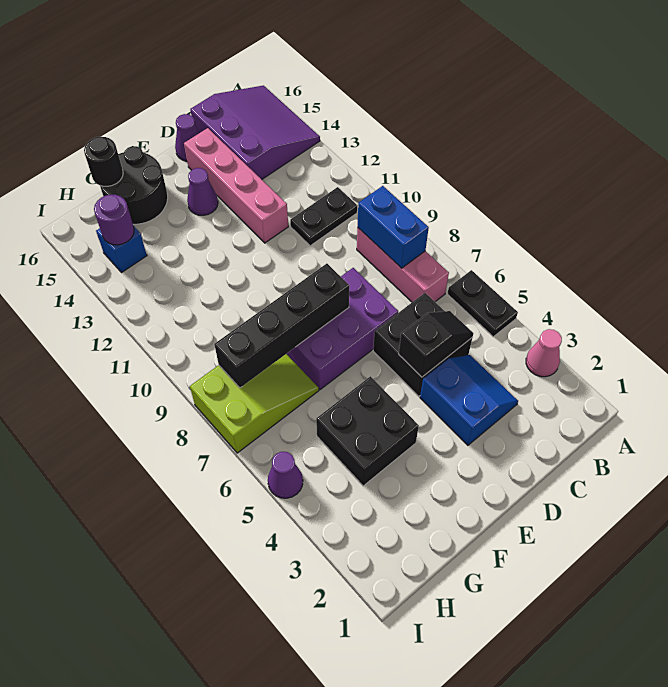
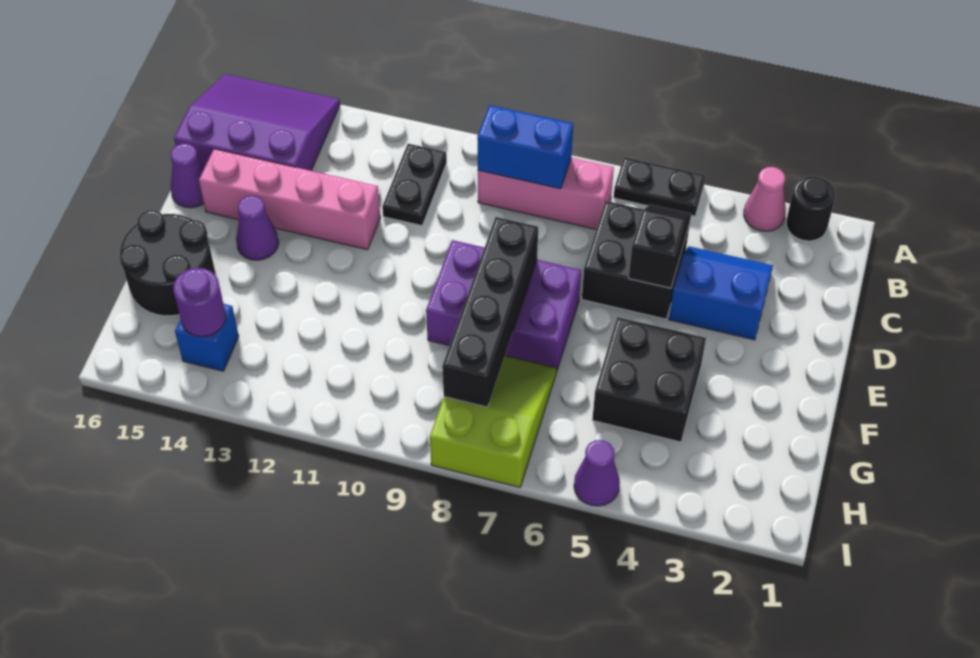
purple 2x3 brick [287,268,398,390] -> purple 2x3 brick turned to [426,240,581,370]
black 1x1 round brick [84,137,123,186] -> black 1x1 round brick moved to [786,176,836,241]

